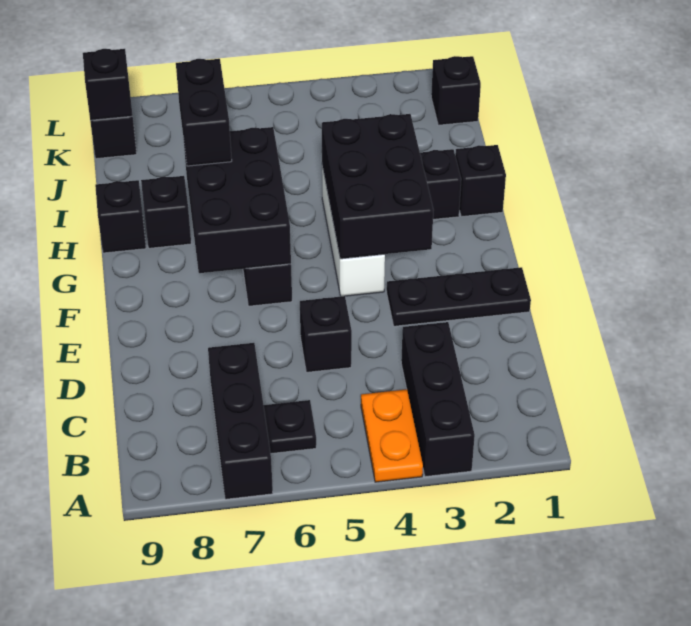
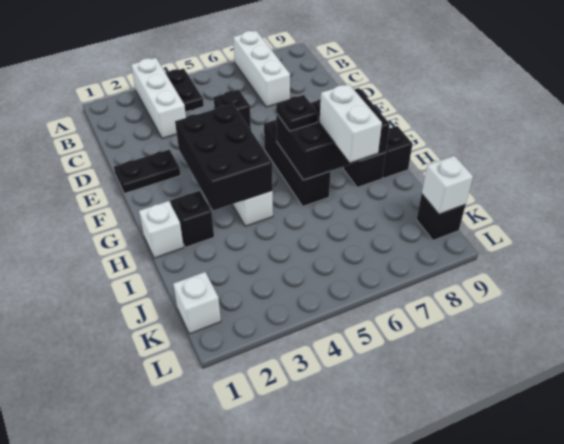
black 1x3 brick [401,322,475,477] -> white 1x3 brick [131,58,186,139]
orange 1x2 plate [361,389,423,482] -> black 1x2 plate [166,69,204,112]
black 1x3 brick [208,343,273,499] -> white 1x3 brick [233,31,290,107]
black 1x1 plate [264,400,316,454] -> black 1x1 plate moved to [276,95,318,131]
black 1x3 plate [387,267,531,326] -> black 1x2 plate [114,150,180,194]
black 2x3 brick [184,127,291,273] -> black 2x3 brick turned to [276,88,390,180]
black 1x1 brick [455,145,506,217] -> white 1x1 brick [139,201,184,258]
black 1x2 brick [176,59,232,166] -> white 1x2 brick [320,84,382,162]
black 1x1 brick [431,56,481,125] -> white 1x1 brick [173,272,221,334]
black 1x1 brick [83,49,132,121] -> white 1x1 brick [422,156,473,214]

